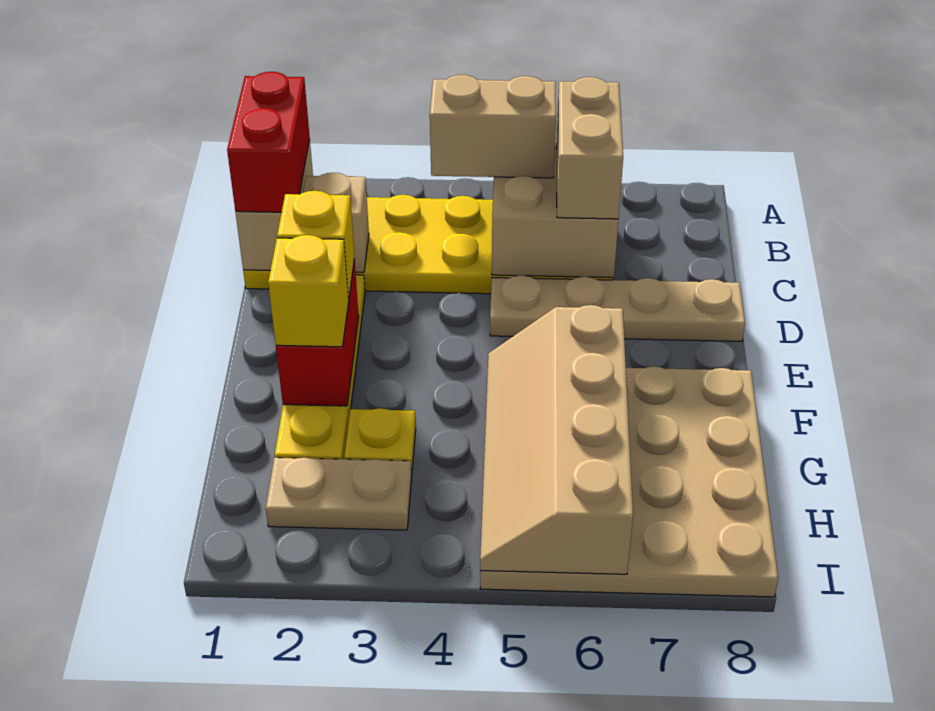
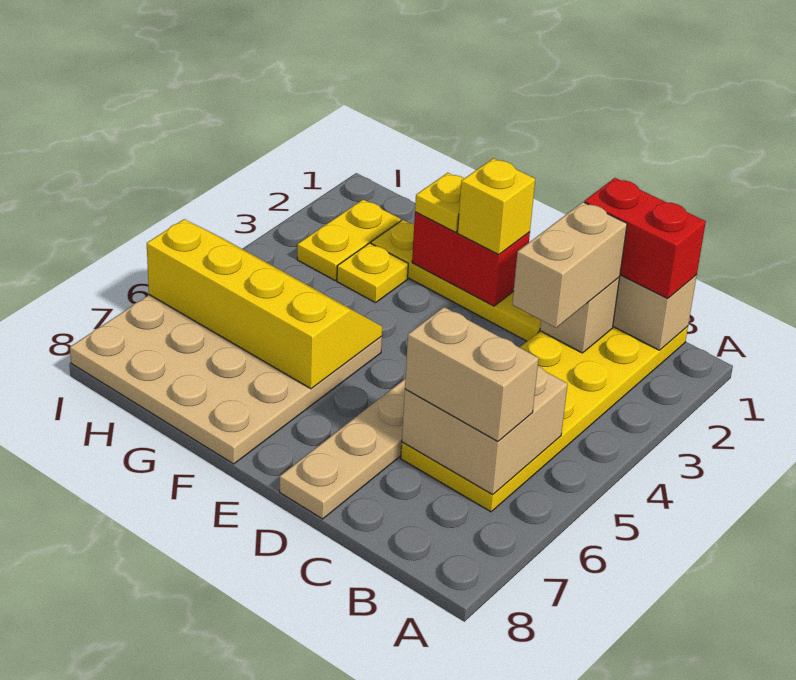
tan 1x2 brick [430,75,556,178] -> tan 1x2 brick moved to [512,202,627,328]
yellow 1x1 brick [268,235,349,347] -> yellow 1x1 plate [415,173,464,232]
tan 2x4 slope [480,305,633,574] -> yellow 2x4 slope [147,219,382,389]
tan 1x2 plate [266,458,412,530] -> yellow 1x2 plate [297,199,401,280]

